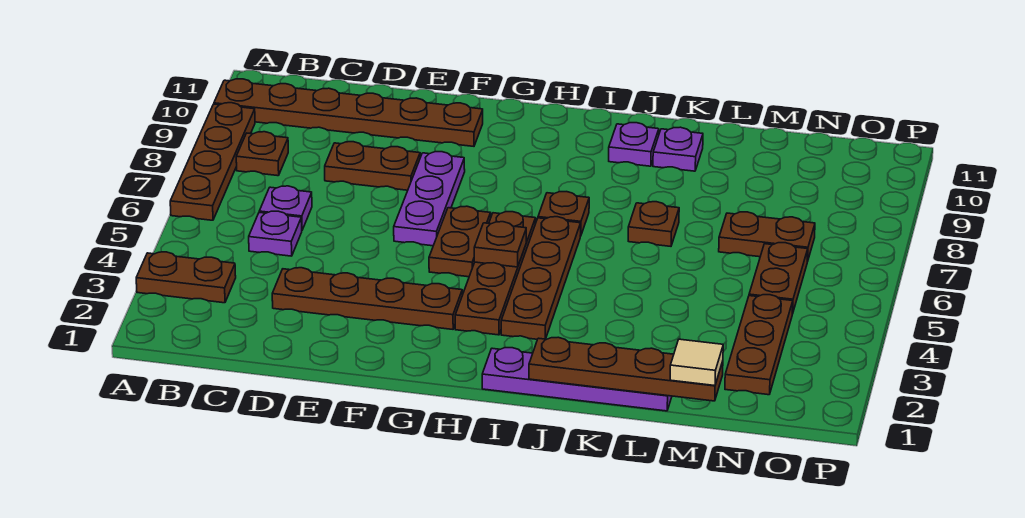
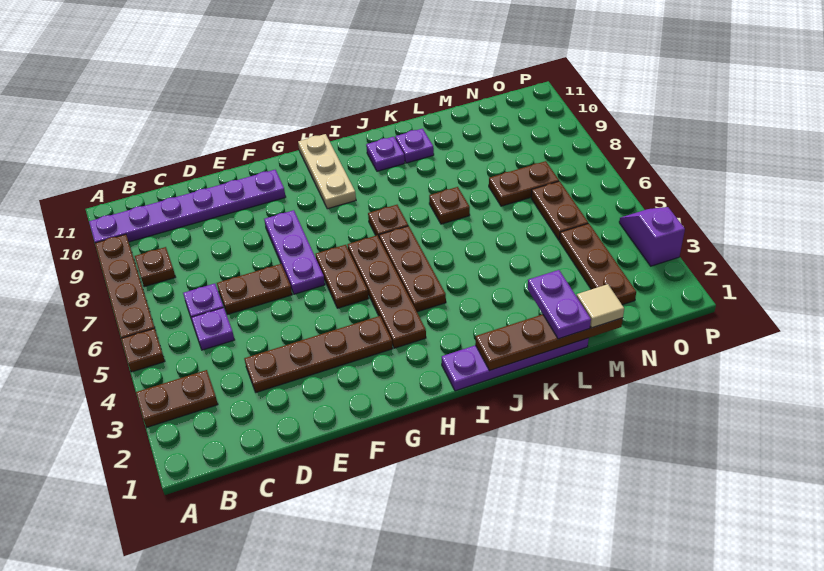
brown 1x6 plate [214,79,483,146] -> purple 1x6 plate [89,170,286,243]
brown 1x2 plate [325,142,420,190] -> brown 1x2 plate moved to [217,264,292,315]
brown 1x1 plate [474,222,526,267] -> brown 1x1 plate moved to [121,328,165,372]
none -> tan 1x3 plate [298,134,356,209]
brown 1x4 plate [501,217,581,339] -> brown 1x3 plate [379,226,446,312]
none -> purple 1x2 plate [528,270,591,339]
none -> purple 1x2 slope [619,207,685,266]

